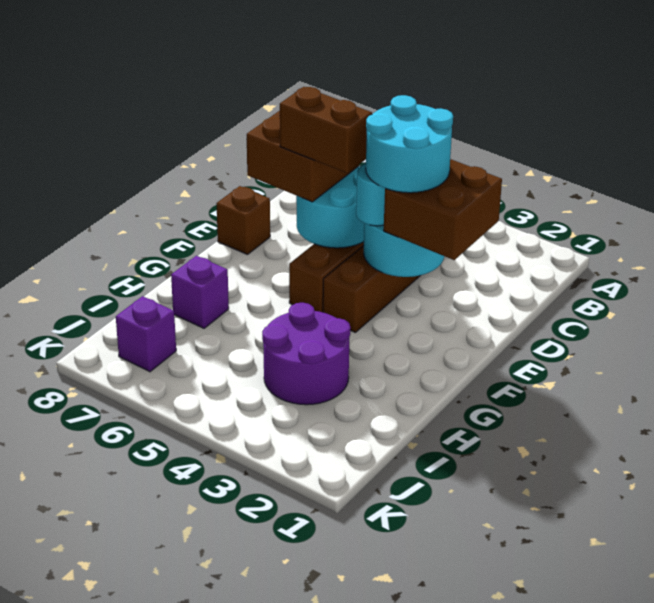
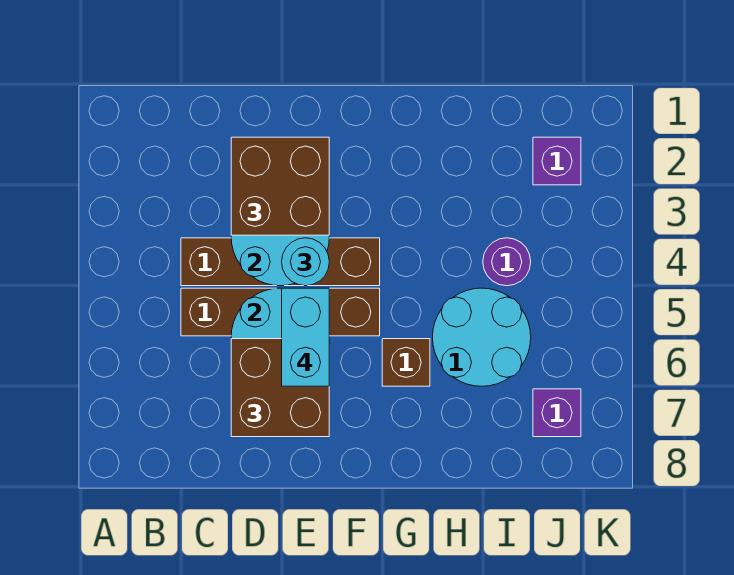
cyan 2x2 round brick [366,95,453,193] -> cyan 2x2 round brick moved to [433,288,531,386]
brown 1x2 brick [280,87,372,173] -> cyan 1x2 brick [282,288,329,386]
brown 1x1 brick [216,186,270,255] -> brown 1x1 brick moved to [382,339,430,386]
purple 2x2 round brick [262,303,351,405] -> purple 1x1 round brick [483,238,531,286]
purple 1x1 brick [171,256,229,328] -> purple 1x1 brick moved to [533,137,581,185]

